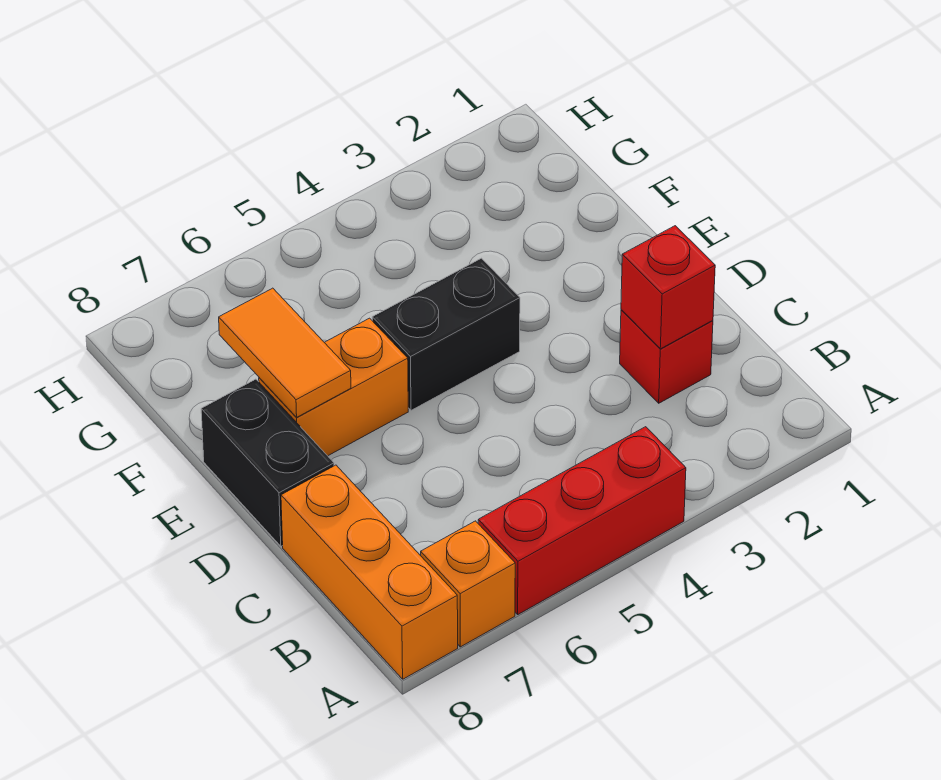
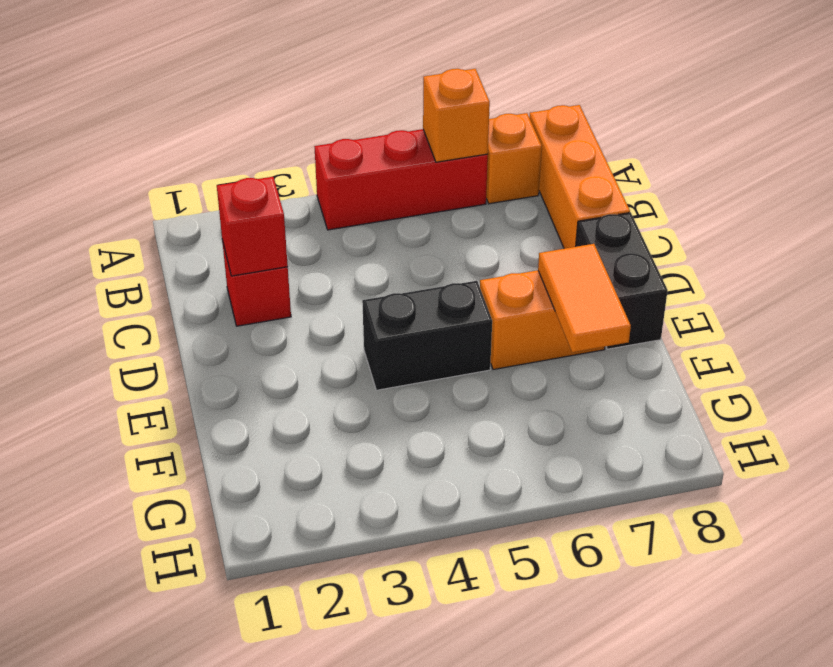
none -> orange 1x1 brick [423,69,490,162]

